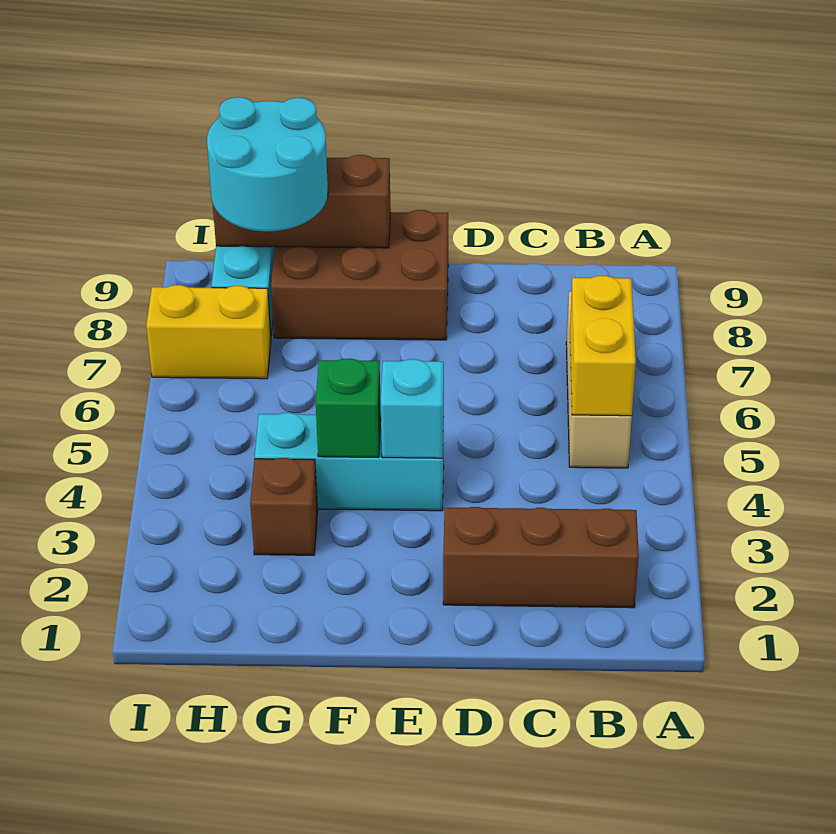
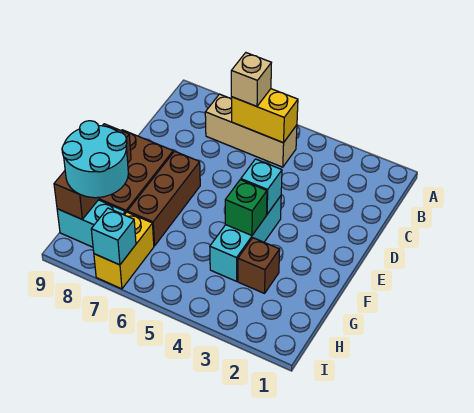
brown 1x3 brick [443,507,639,608] -> brown 1x3 brick moved to [127,151,200,246]
none -> tan 1x1 brick [231,53,271,106]
none -> cyan 1x1 brick [91,208,136,265]

